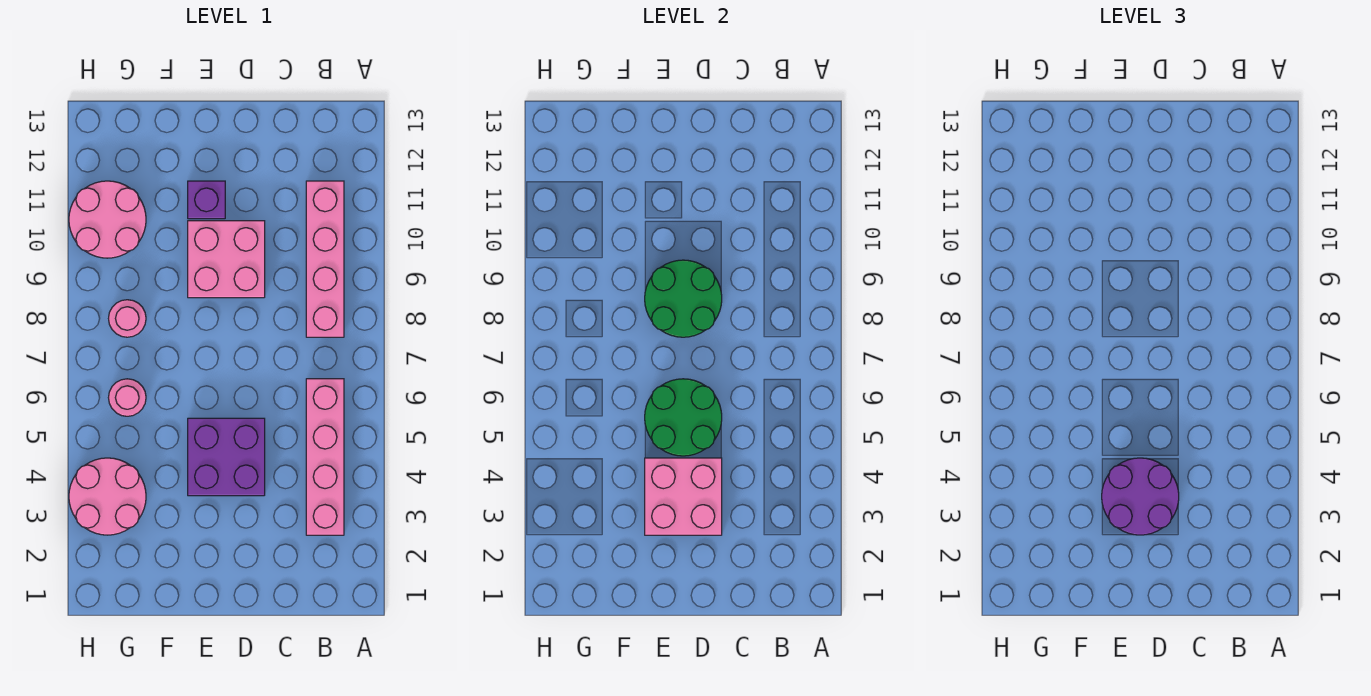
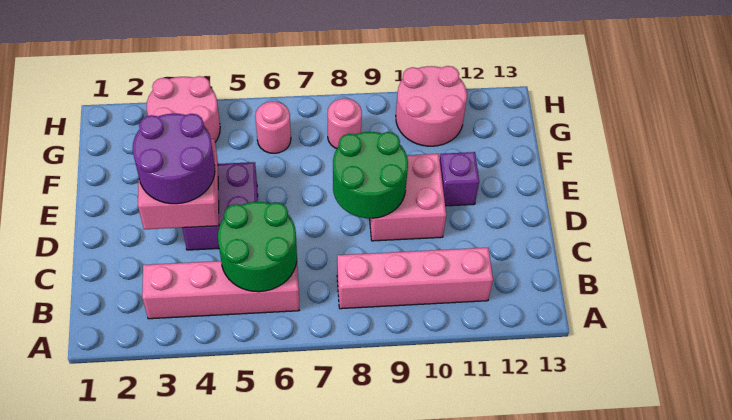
green 2x2 round brick [645,379,722,456] -> green 2x2 round brick moved to [218,202,297,292]

